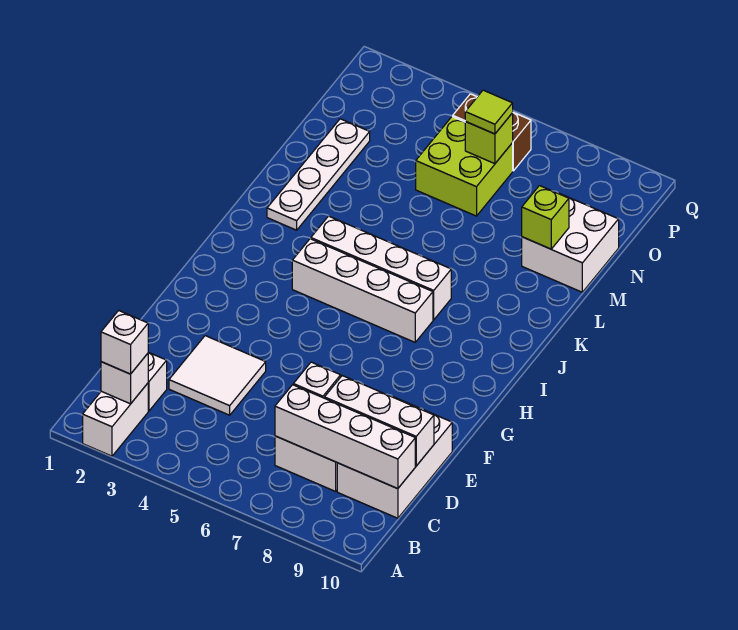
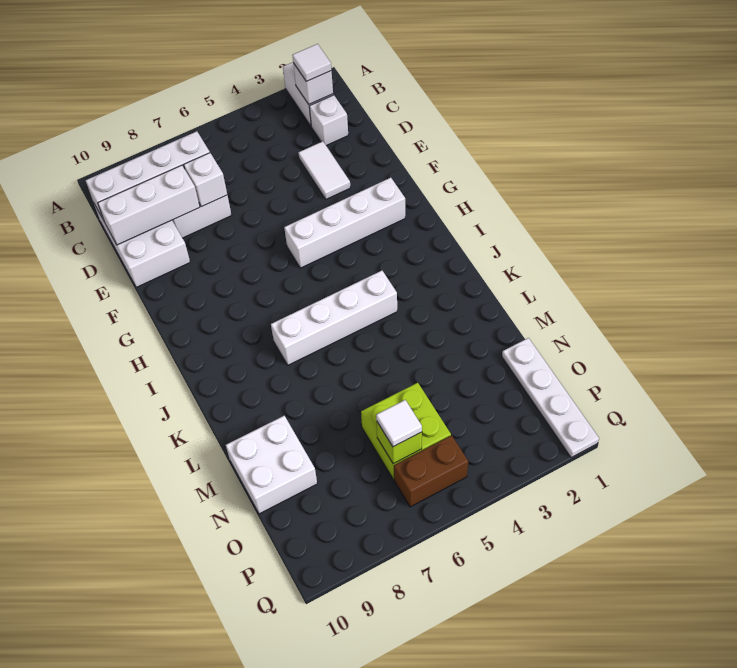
white 1x1 brick [101,310,148,374] -> white 1x1 tile [292,44,331,81]
white 2x2 tile [169,336,266,415] -> white 1x2 tile [299,141,350,199]
white 1x4 brick [292,239,433,342] -> white 1x4 brick moved to [284,178,405,268]
white 1x4 plate [267,119,370,230] -> white 1x4 plate moved to [502,338,599,458]
lime 1x1 brick [522,186,569,249] -> none
lime 1x1 tile [465,90,513,134] -> white 1x1 tile [376,400,422,447]

